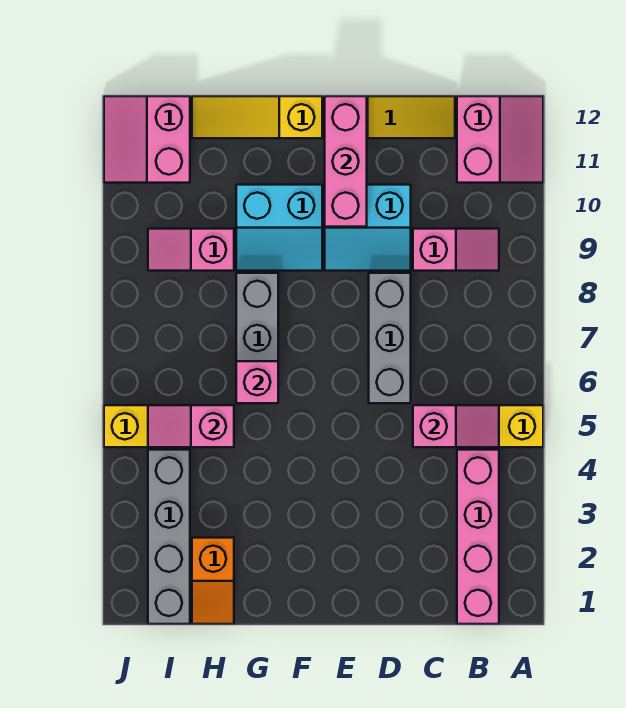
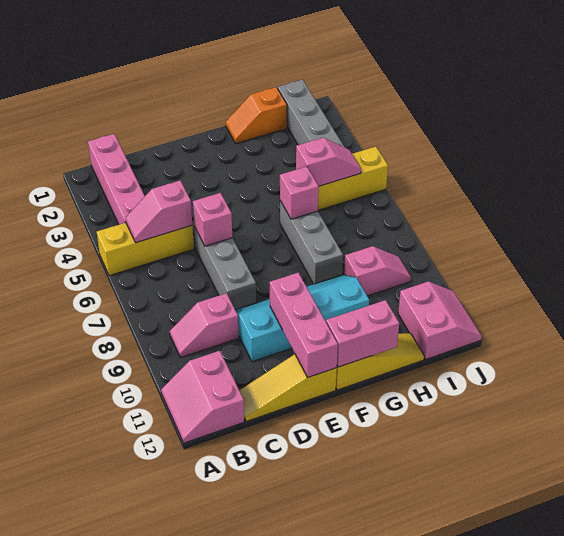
none -> pink 1x1 brick [193,193,232,246]
none -> pink 1x2 brick [326,300,399,367]
orange 1x2 slope [192,538,234,624] -> orange 1x2 slope turned to [226,87,287,144]

